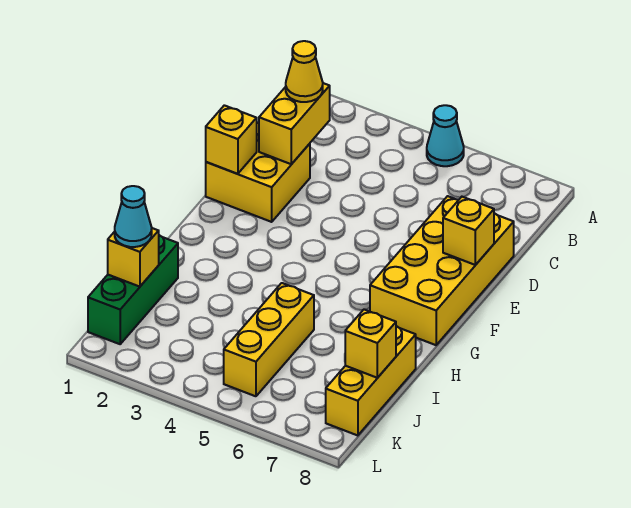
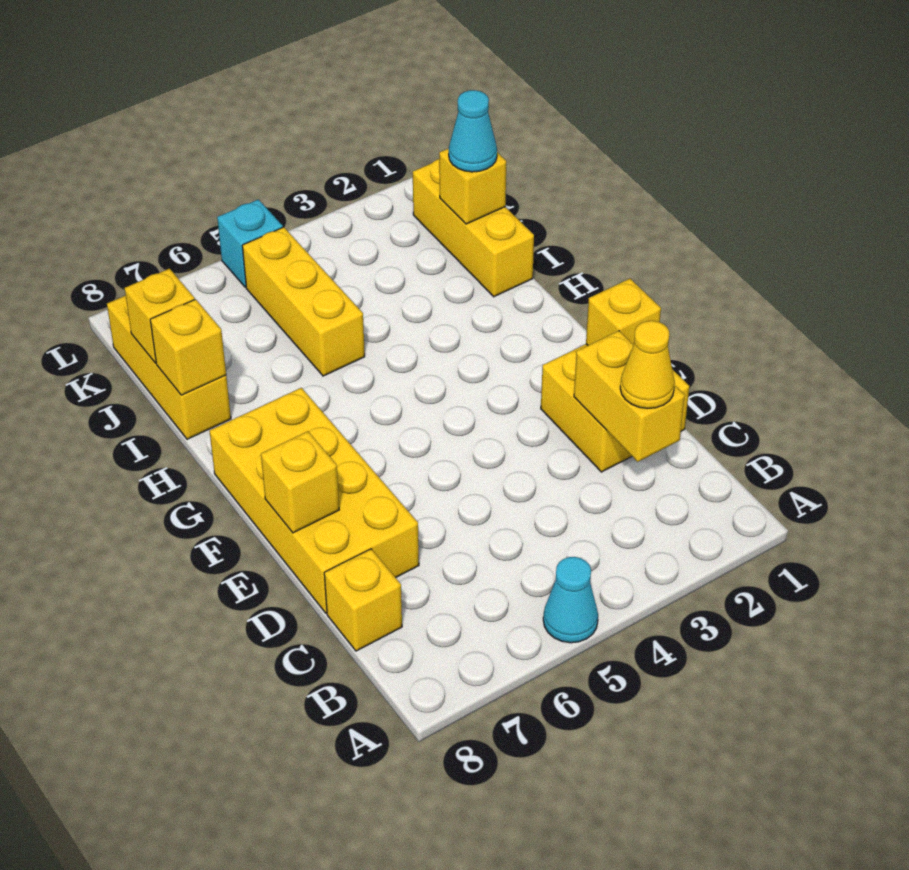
none -> yellow 1x1 brick [324,549,402,651]
green 1x3 brick [88,235,178,344] -> yellow 1x3 brick [412,159,534,297]
none -> yellow 1x1 brick [150,299,226,395]
none -> cyan 1x1 brick [217,199,283,287]

